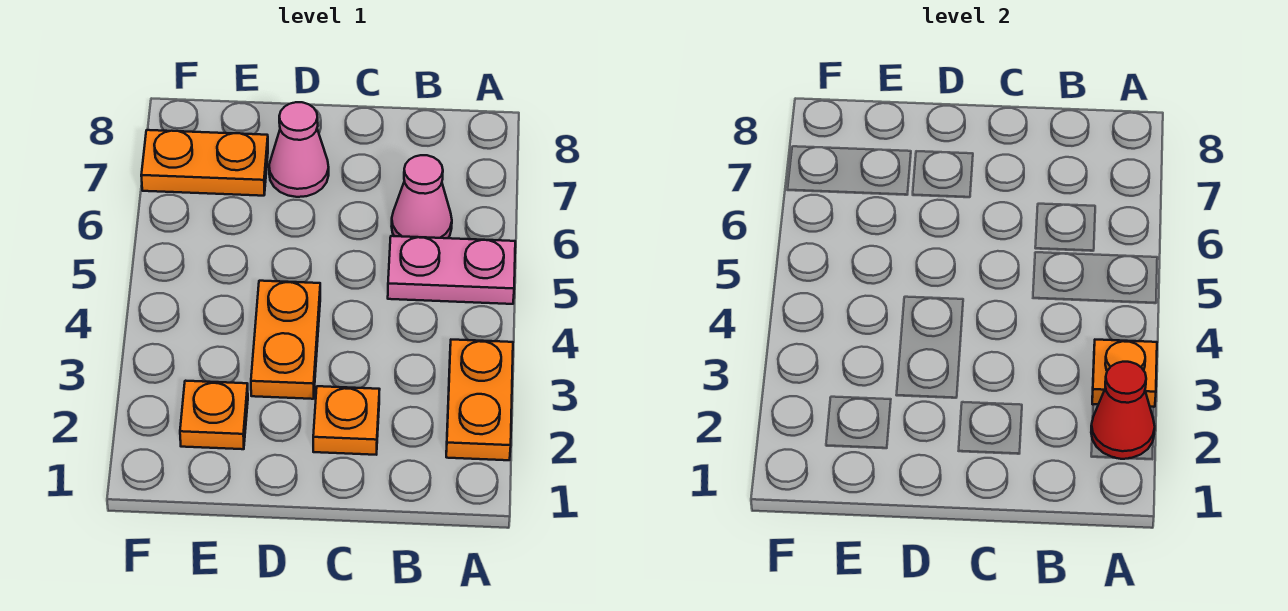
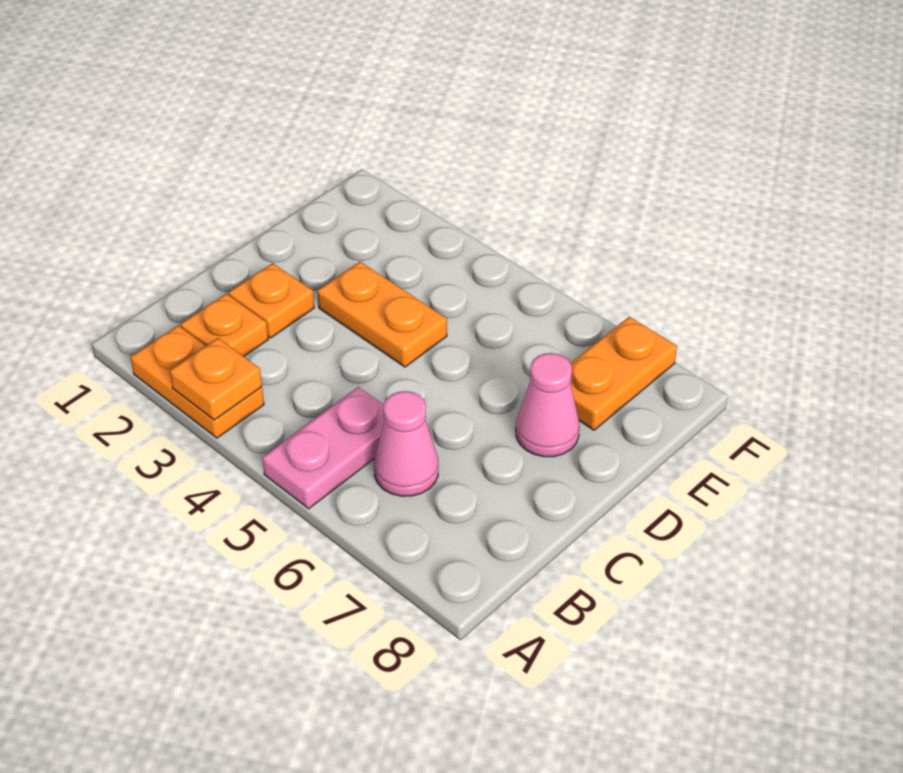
red 1x1 cone [1091,362,1155,459] -> none
orange 1x1 plate [180,381,248,449] -> orange 1x1 plate moved to [180,294,268,357]

